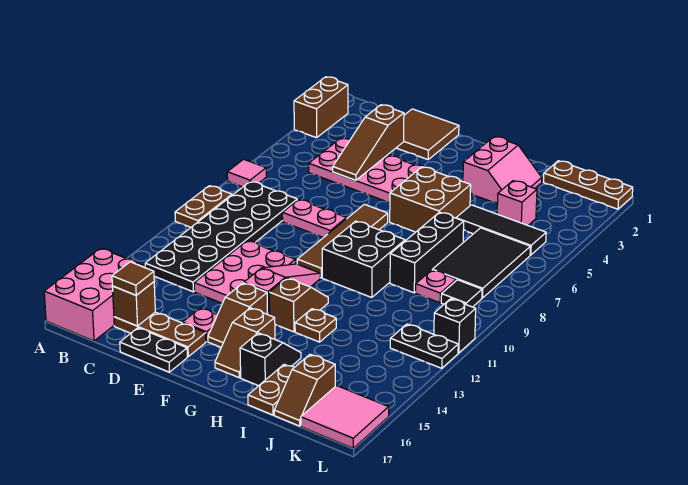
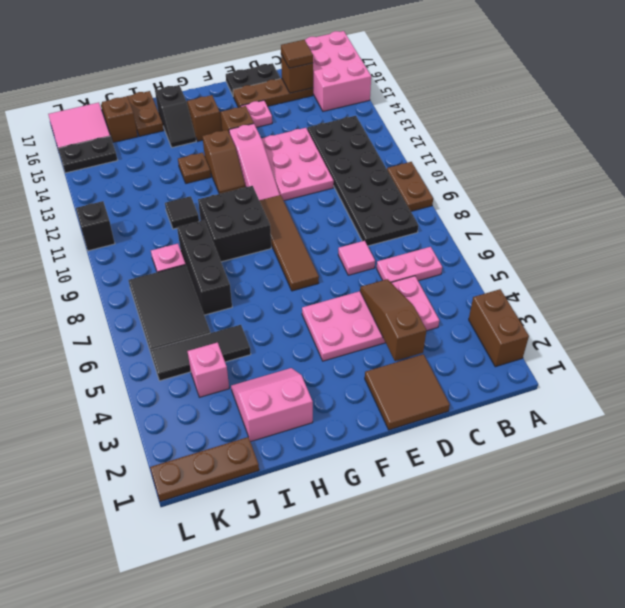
pink 1x1 tile [227,159,266,187] -> pink 1x1 tile moved to [338,241,375,275]
pink 1x2 plate [282,200,346,238] -> pink 1x2 plate moved to [377,247,442,282]
brown 2x2 brick [390,167,471,232] -> none
pink 2x2 slope [463,137,542,203] -> pink 2x2 slope turned to [231,368,313,442]
black 1x1 tile [441,280,482,307] -> black 1x1 tile moved to [165,196,199,229]
black 1x2 plate [390,324,458,368] -> black 1x2 plate moved to [58,136,117,173]

